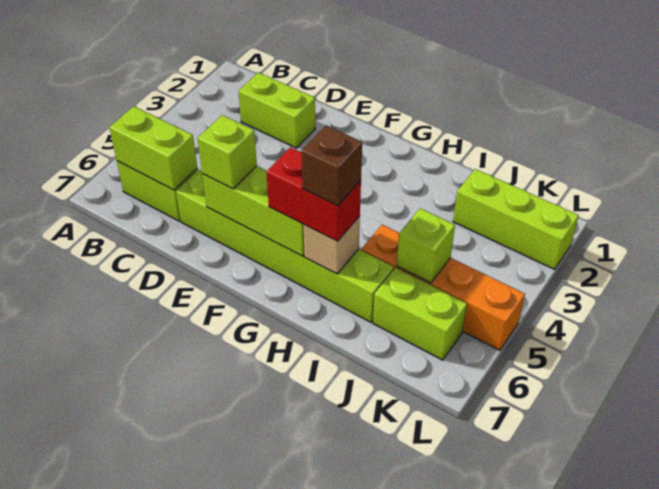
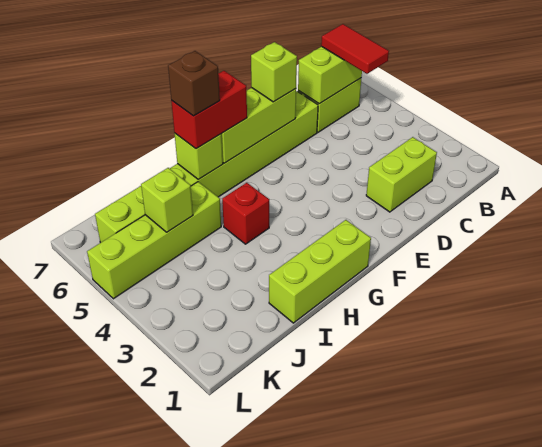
none -> red 1x2 tile [321,24,389,74]
none -> red 1x1 brick [222,183,269,244]
tan 1x1 brick [304,216,360,274] -> lime 1x1 brick [174,133,223,179]
orange 1x4 brick [361,225,525,350] -> lime 1x4 brick [87,182,221,299]
lime 1x3 brick [453,169,579,269] -> lime 1x3 brick moved to [269,220,371,323]

